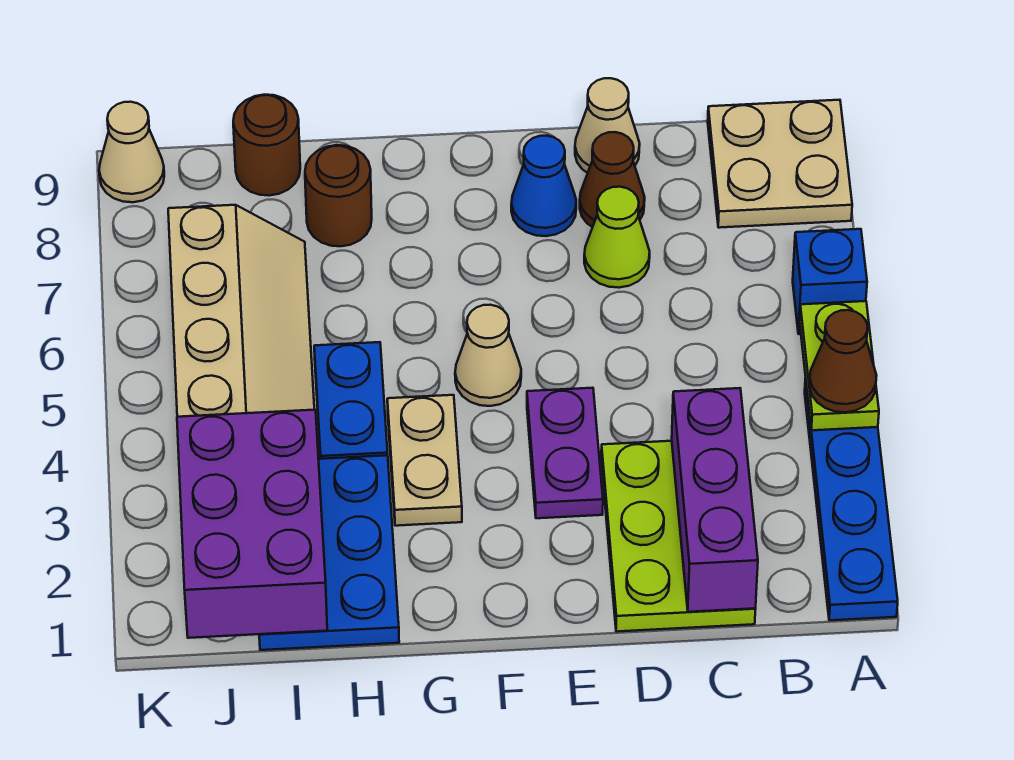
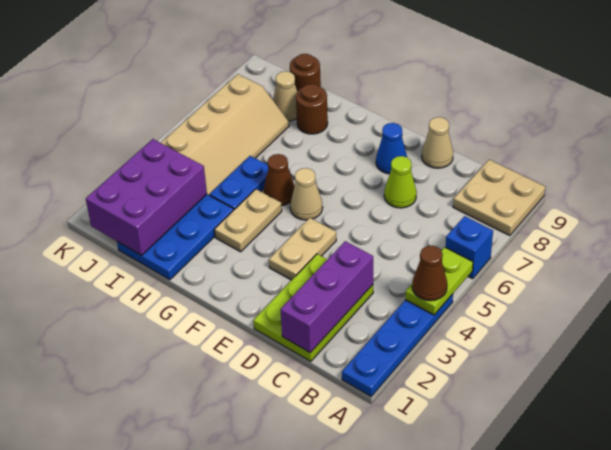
brown 1x1 cone [580,132,645,227] -> brown 1x1 cone moved to [264,154,295,206]
purple 1x2 plate [527,388,603,518] -> tan 1x2 plate [269,218,336,280]
tan 1x1 cone [99,102,164,202] -> tan 1x1 cone moved to [273,71,297,121]

